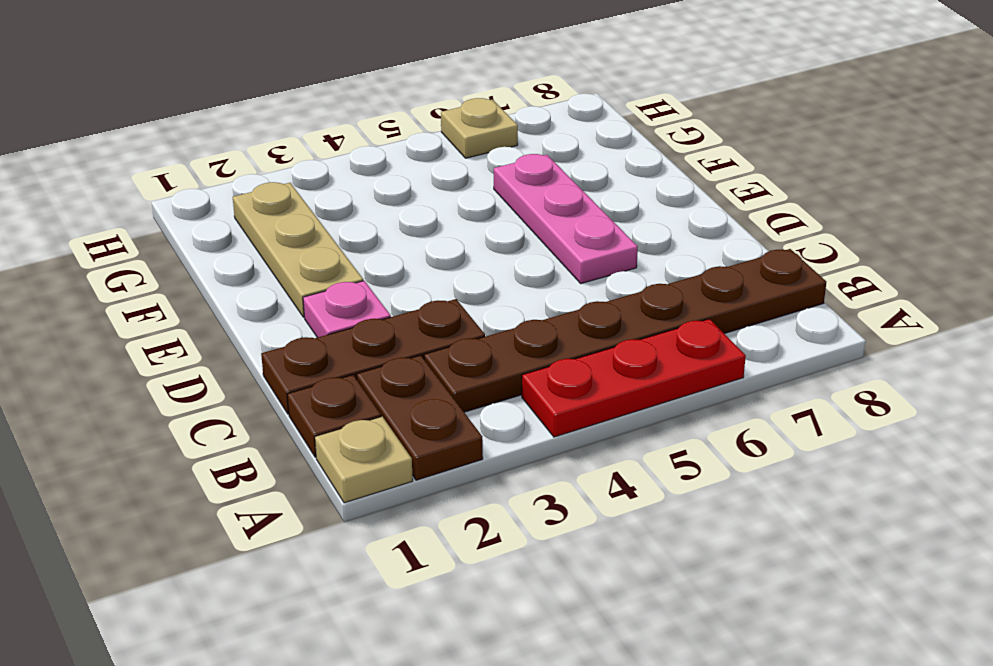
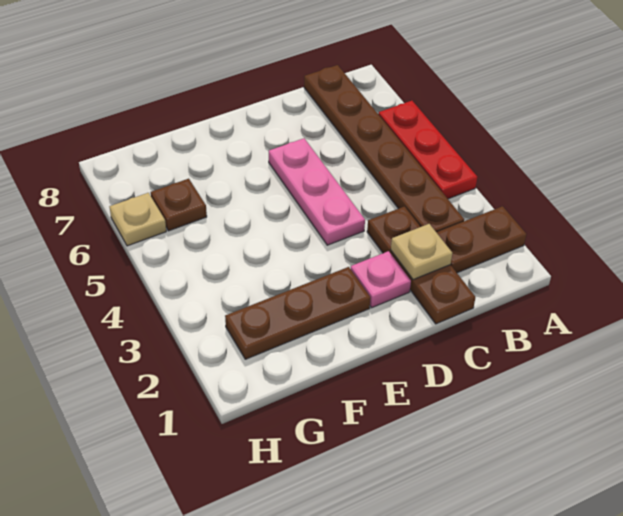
tan 1x1 plate [315,417,413,503] -> tan 1x1 plate moved to [391,224,452,280]
brown 1x1 plate [287,375,381,457] -> brown 1x1 plate moved to [151,179,207,231]
pink 1x3 plate [494,154,638,284] -> pink 1x3 plate turned to [269,138,365,245]
tan 1x3 plate [233,182,363,317] -> brown 1x3 plate [225,267,370,359]

